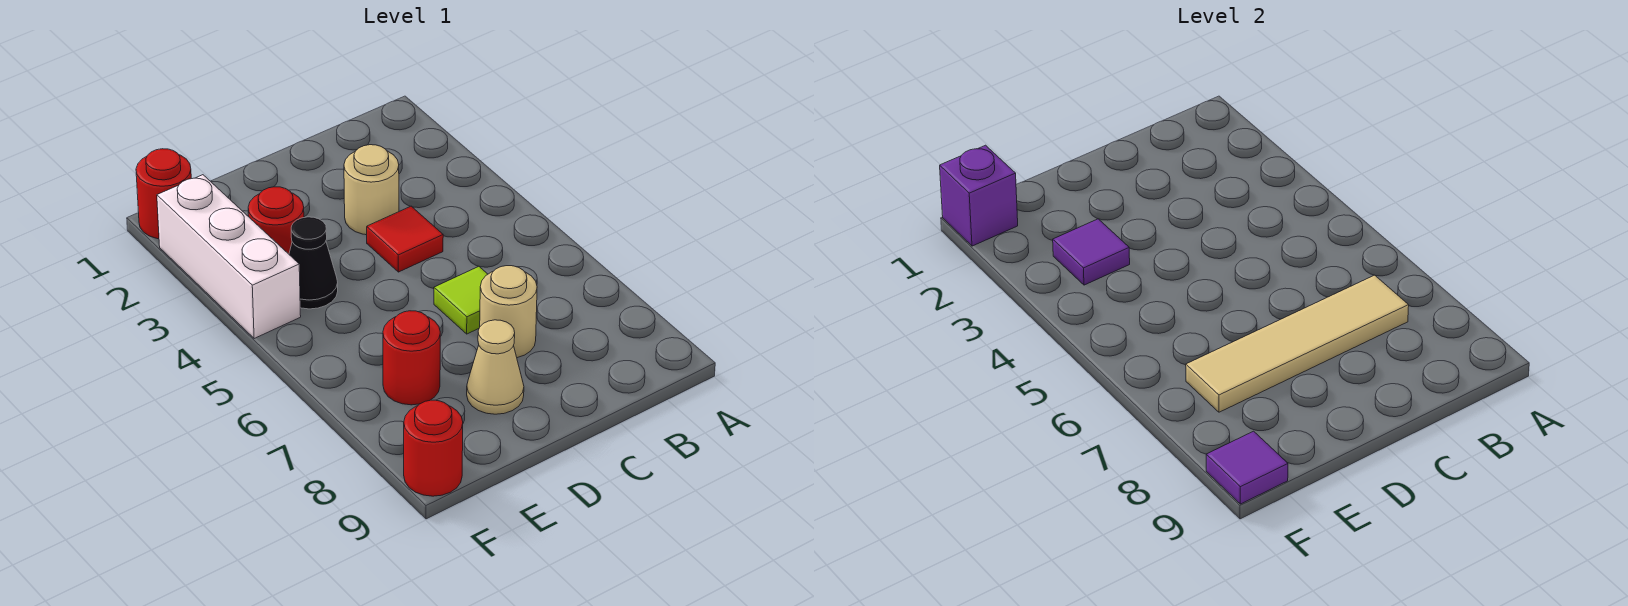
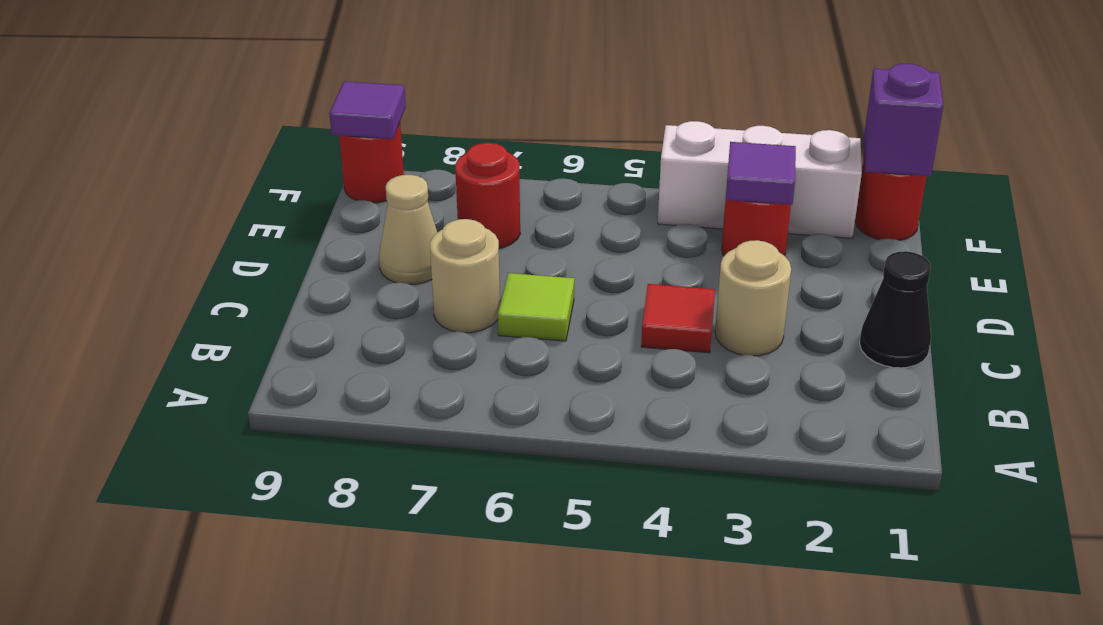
tan 1x4 tile [1186,275,1409,412] -> none
black 1x1 cone [289,217,338,309] -> black 1x1 cone moved to [860,251,931,368]

